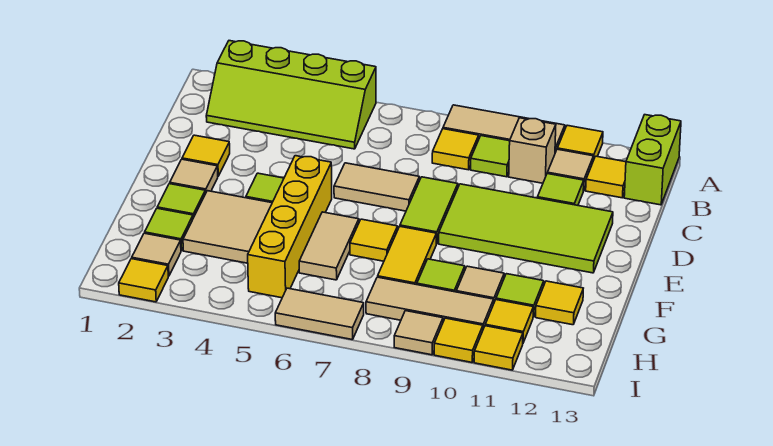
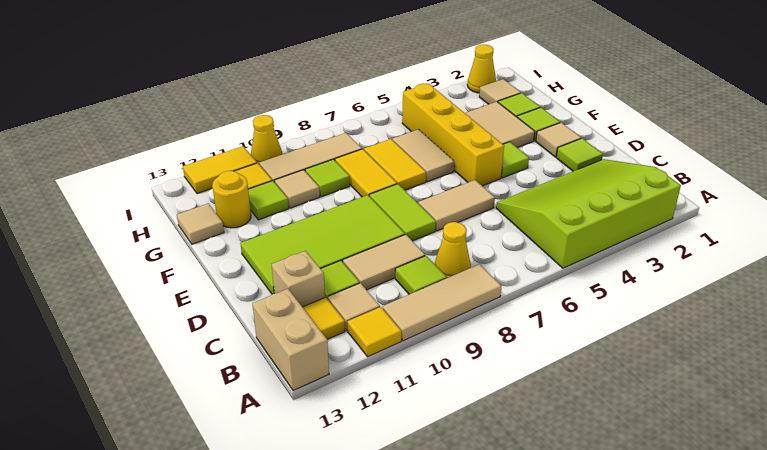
lime 2x4 slope [206,41,376,149] -> lime 3x4 slope [496,159,681,268]
lime 1x2 brick [624,115,681,205] -> tan 1x2 brick [252,289,329,391]
yellow 1x1 tile [432,129,479,170] -> yellow 1x1 cone [435,222,471,278]
tan 1x1 brick [509,118,556,183] -> tan 1x1 brick moved to [272,251,325,307]
yellow 1x1 tile [182,135,230,176] -> lime 1x1 tile [556,138,603,171]
yellow 1x1 tile [350,219,398,261] -> yellow 1x2 tile [364,139,426,190]
yellow 1x1 tile [536,281,583,325] -> yellow 1x1 round brick [212,171,251,228]
yellow 1x1 tile [119,259,168,302] -> yellow 1x1 cone [467,44,496,93]
tan 1x2 tile [275,288,364,340] -> tan 1x2 tile moved to [343,234,425,290]
tan 1x1 tile [394,311,443,355] -> tan 1x1 tile moved to [177,203,224,244]
yellow 1x1 tile [434,318,483,362] -> yellow 1x1 cone [251,115,282,164]
yellow 1x1 tile [474,326,523,370] -> yellow 1x2 tile [183,146,257,194]

